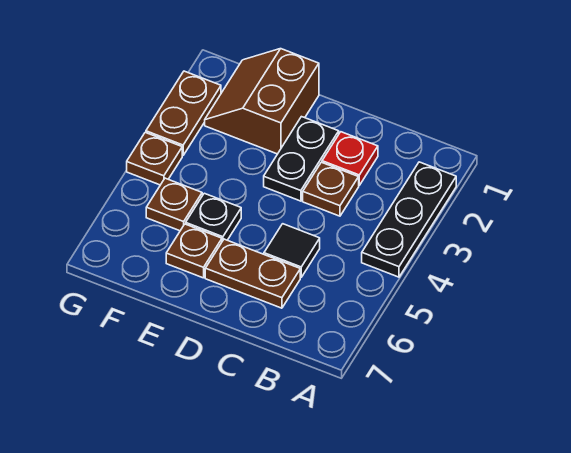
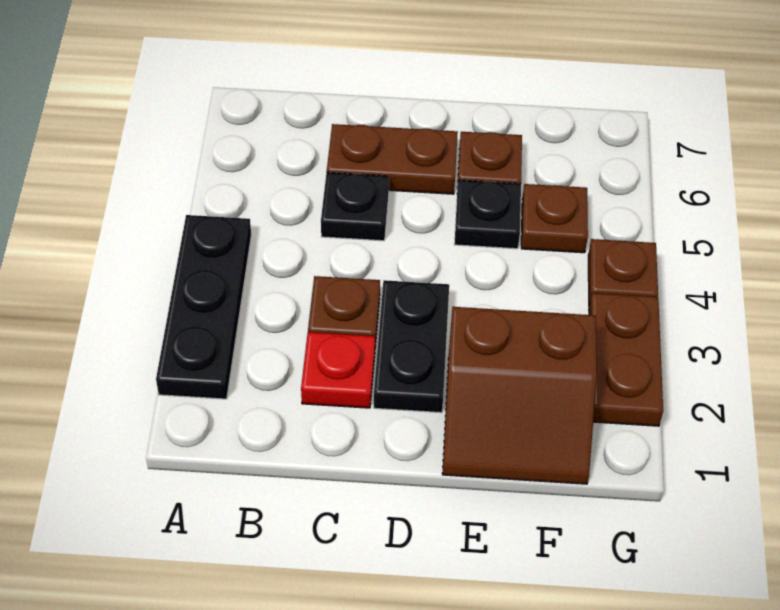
black 1x1 tile [264,224,320,277] -> black 1x1 plate [321,172,389,241]
brown 2x2 slope [205,49,319,154] -> brown 2x2 slope turned to [442,307,597,484]

